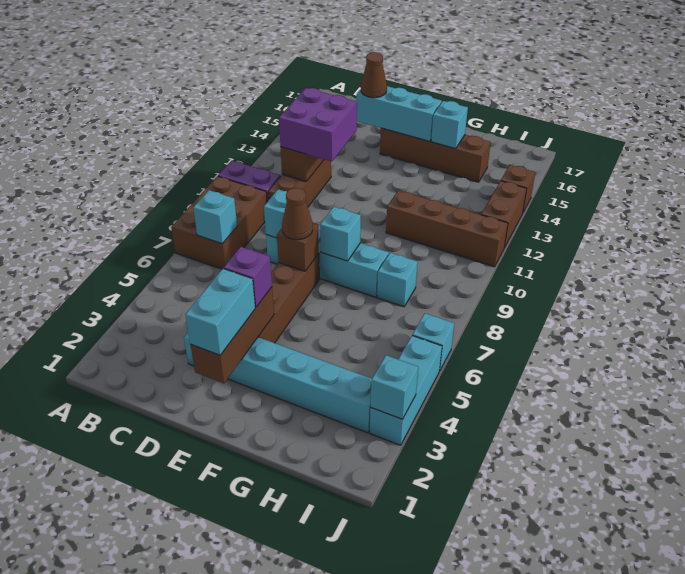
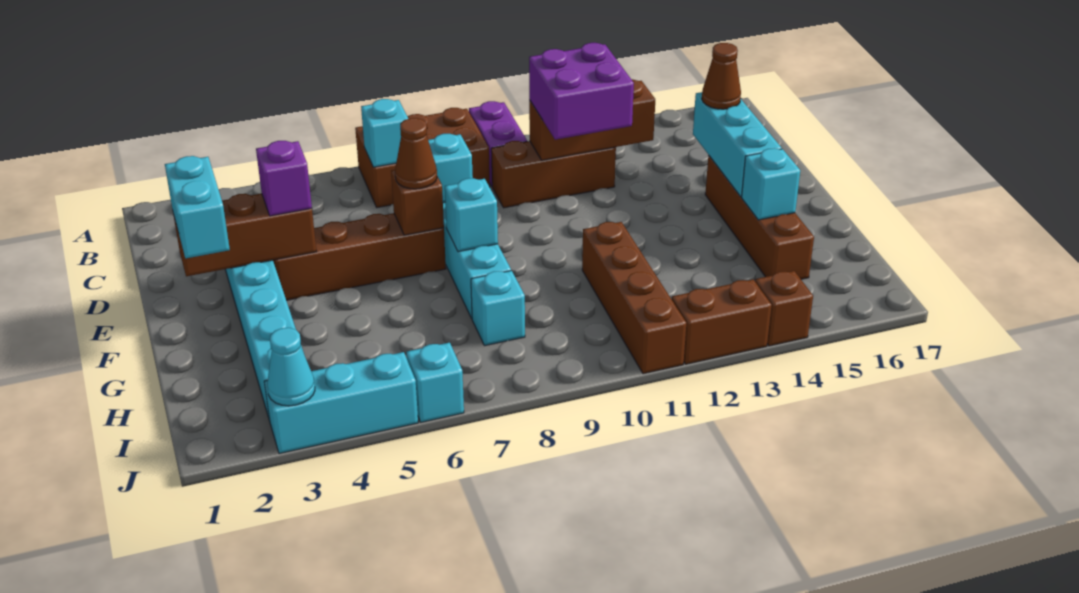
cyan 1x2 brick [186,269,255,355] -> cyan 1x2 brick turned to [165,156,230,258]
cyan 1x1 brick [371,355,418,419] -> cyan 1x1 cone [267,328,315,406]

